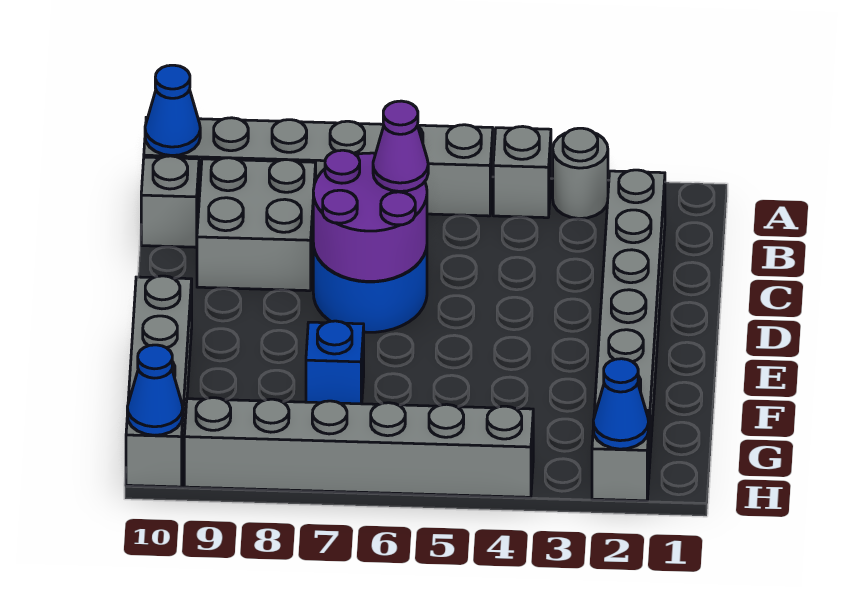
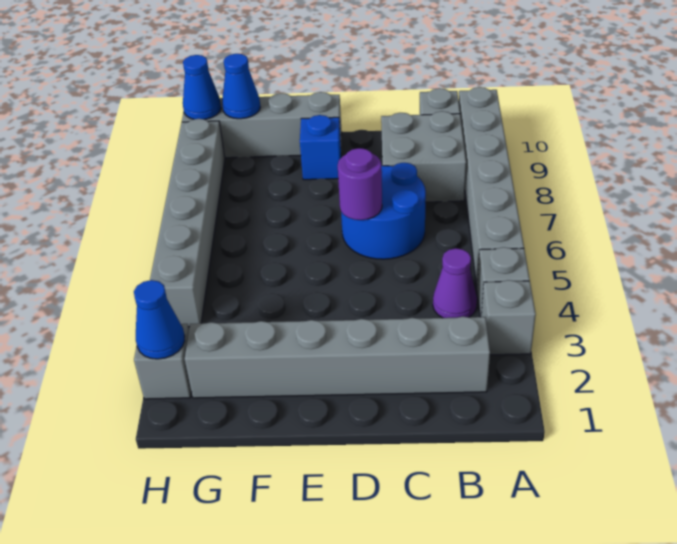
grey 1x1 round brick [553,128,608,219] -> grey 1x1 brick [481,280,536,355]
blue 1x1 cone [145,65,200,156] -> blue 1x1 cone moved to [222,54,260,119]
purple 2x2 round brick [313,150,427,281] -> purple 1x1 round brick [338,148,382,220]
purple 1x1 cone [373,101,428,191] -> purple 1x1 cone moved to [433,248,477,318]
blue 1x1 brick [306,321,364,404] -> blue 1x1 brick moved to [300,115,341,180]

